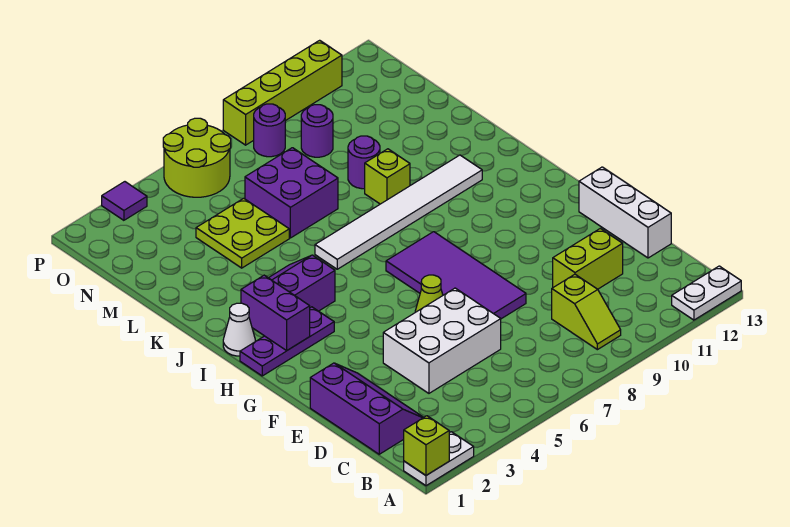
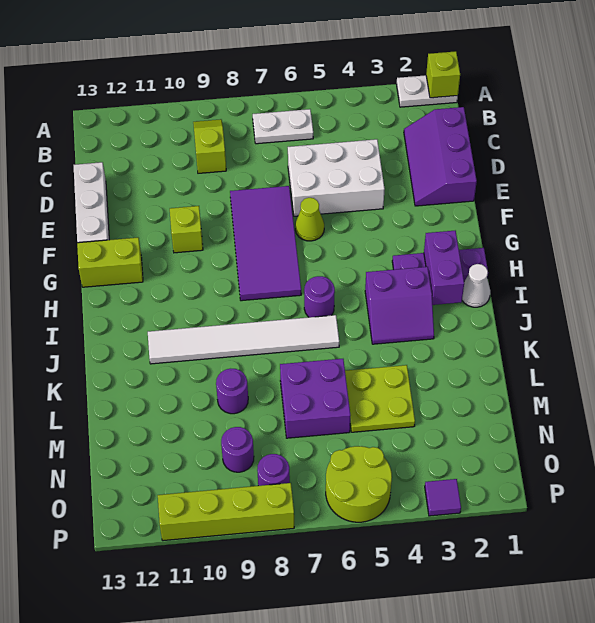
white 1x2 plate [672,266,741,320] -> white 1x2 plate moved to [253,109,313,144]
lime 1x2 brick [553,228,623,289] -> lime 1x2 brick moved to [77,238,143,287]
none -> purple 1x1 round brick [304,276,335,317]
lime 1x1 brick [365,149,410,204] -> lime 1x1 brick moved to [170,206,203,253]

